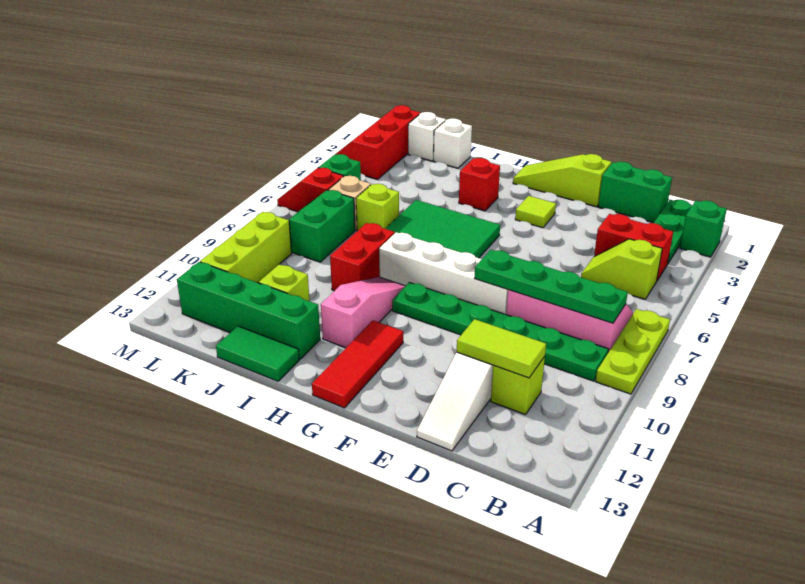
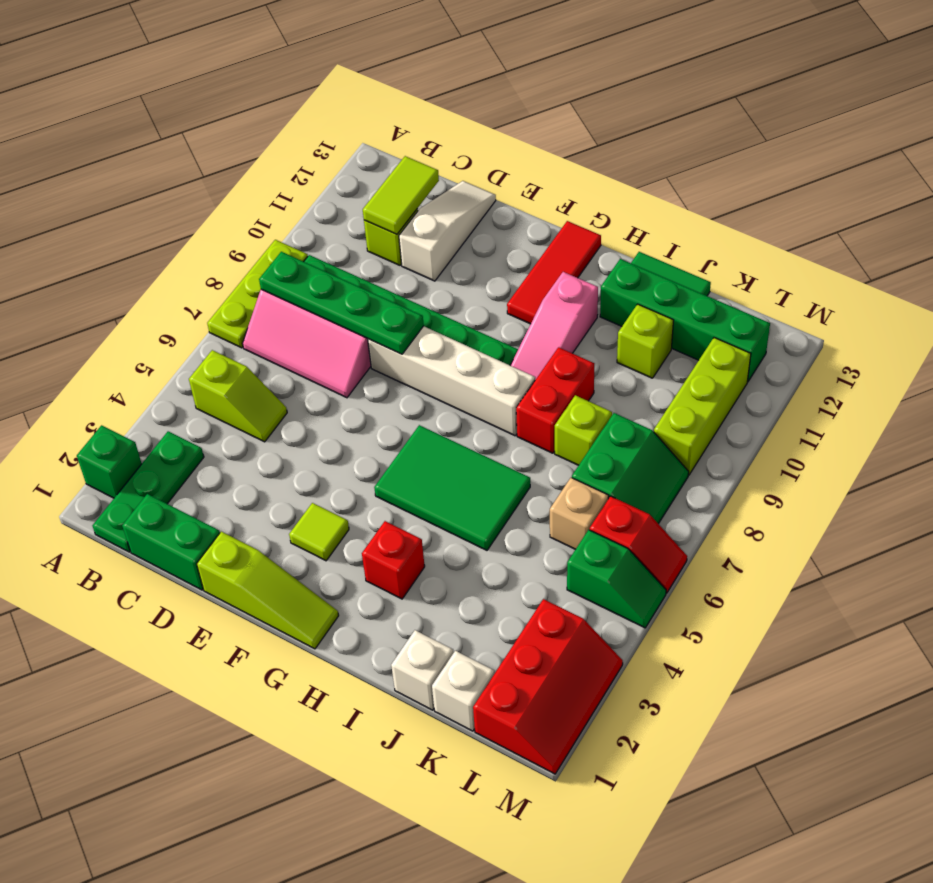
red 1x2 brick [594,214,673,280] -> none
lime 1x2 tile [457,319,546,378] -> lime 1x2 tile turned to [363,156,439,234]
lime 1x1 brick [356,184,399,231] -> lime 1x1 brick moved to [555,395,612,465]

